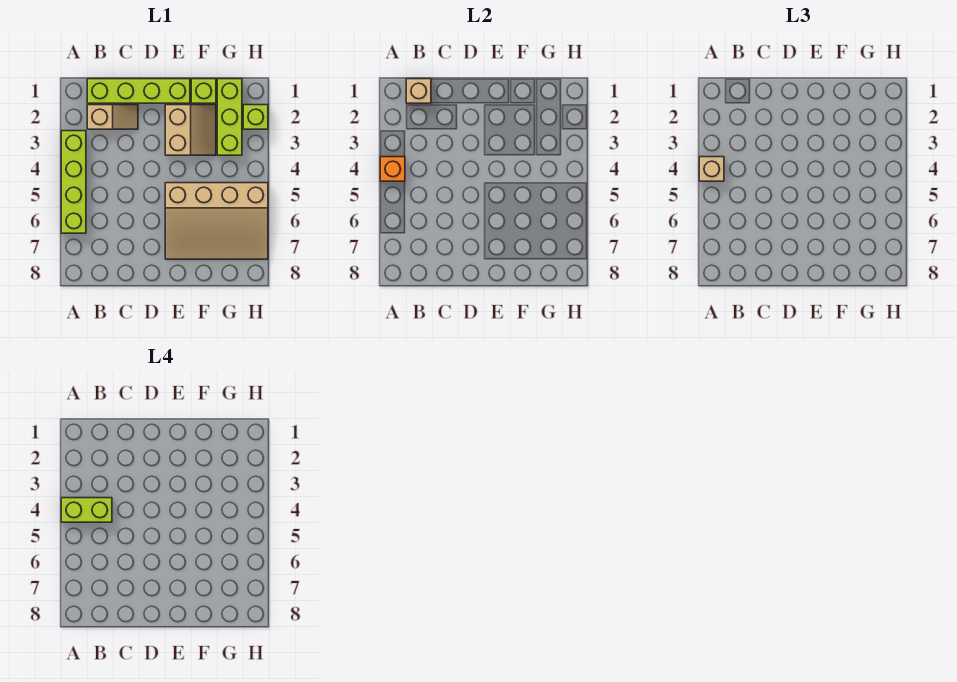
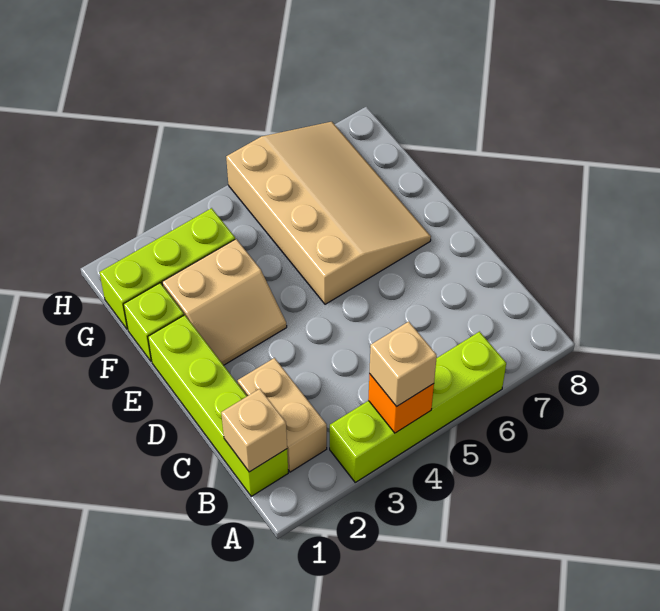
lime 1x2 brick [61,498,112,522] -> none
tan 1x2 slope [87,105,138,129] -> tan 1x2 brick [238,358,327,472]
tan 2x2 slope [165,105,216,155] -> tan 2x2 slope turned to [162,239,287,365]
lime 1x1 brick [243,105,268,129] -> none

